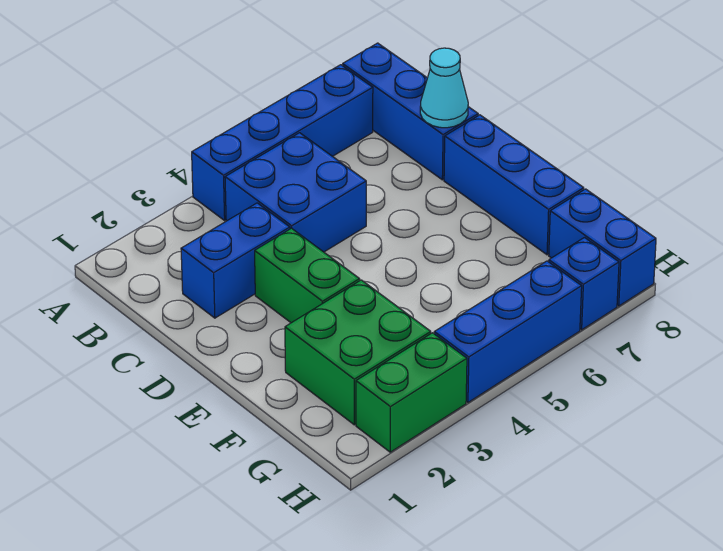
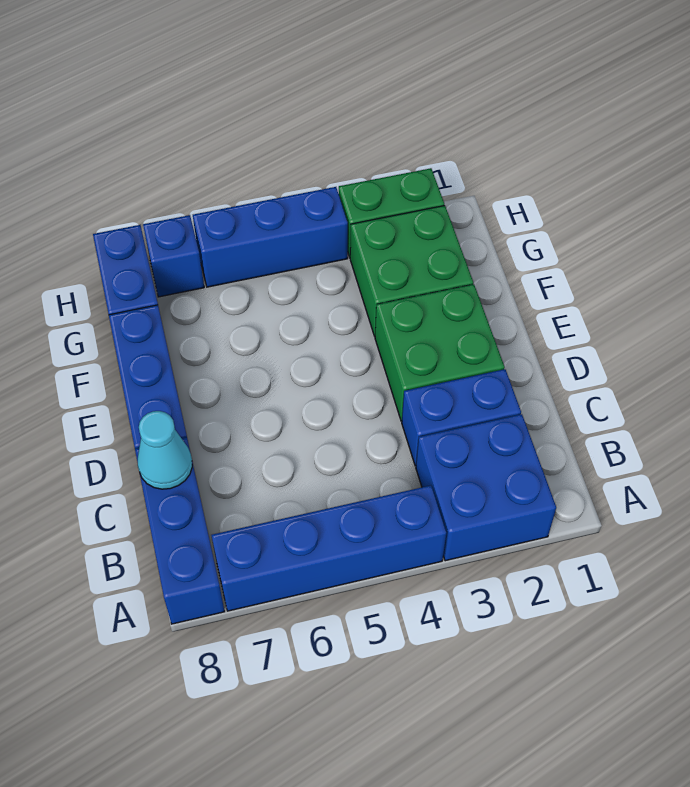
blue 2x2 brick [225,133,366,252] -> blue 2x2 brick moved to [416,414,556,561]
green 1x2 brick [255,228,360,323] -> green 2x2 brick [375,284,505,421]

